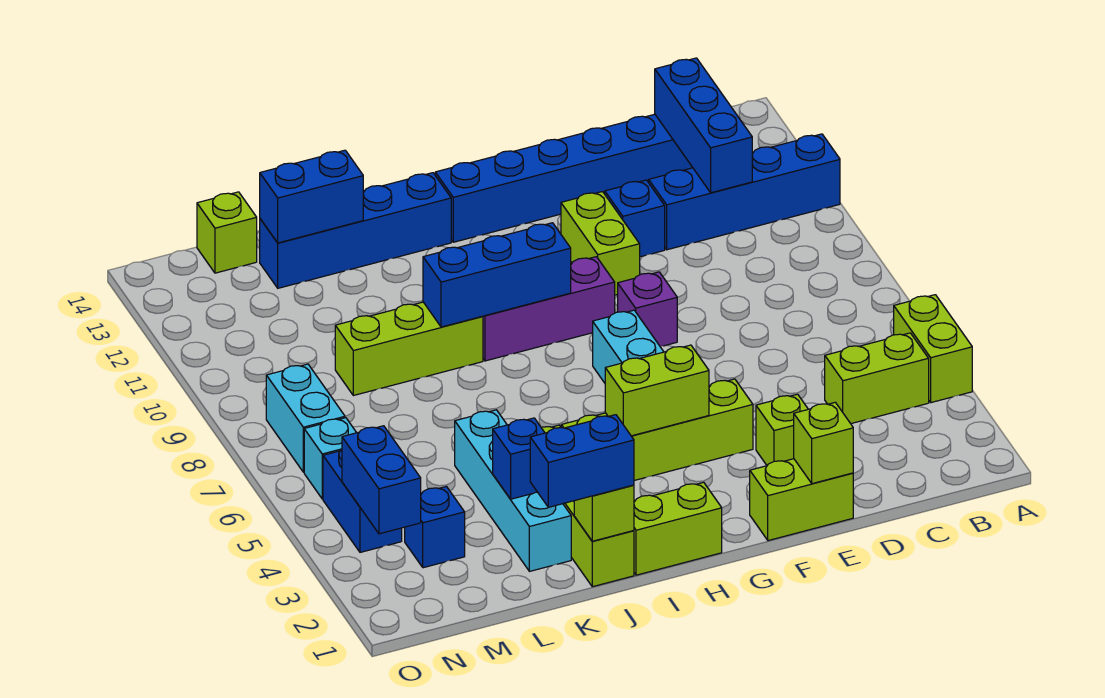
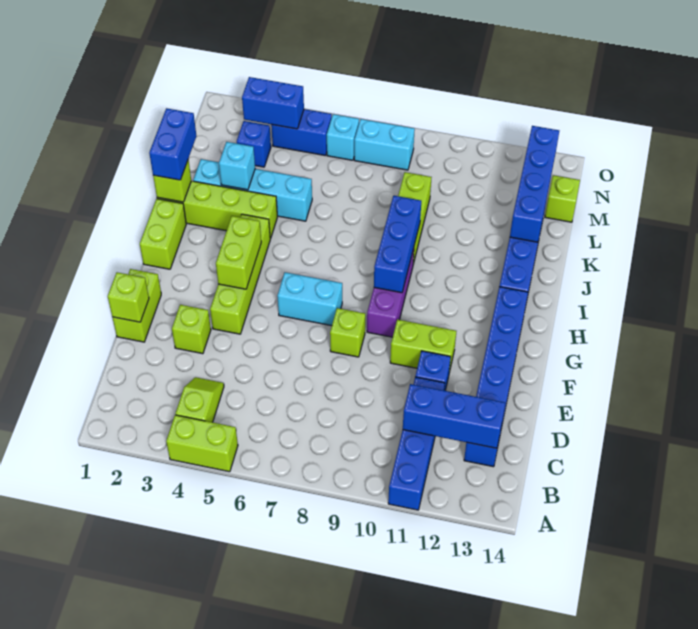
lime 1x2 brick [825,333,929,424] -> lime 1x2 slope [175,377,224,422]
purple 1x1 brick [618,272,677,346] -> lime 1x1 brick [330,308,365,357]
blue 1x1 brick [493,418,545,499] -> cyan 1x1 brick [219,142,255,190]
blue 1x2 brick [260,150,363,243] -> blue 1x4 brick [510,126,559,242]

